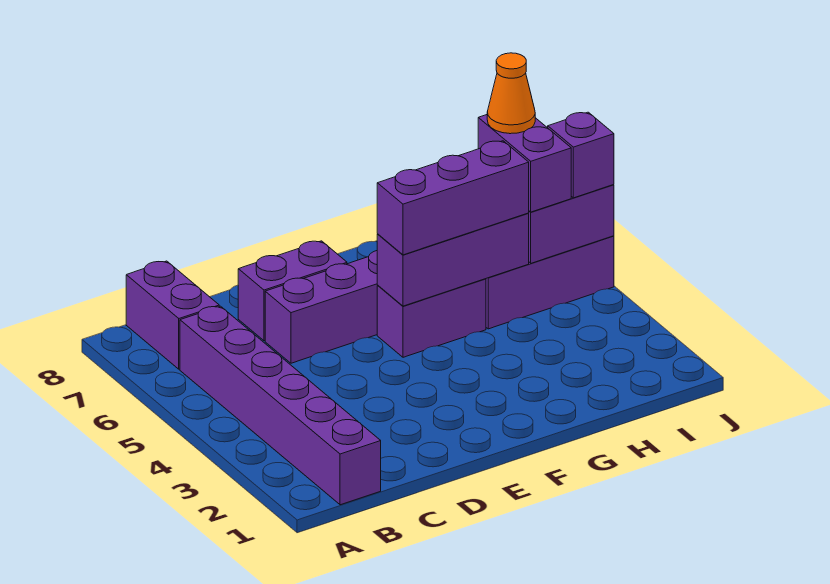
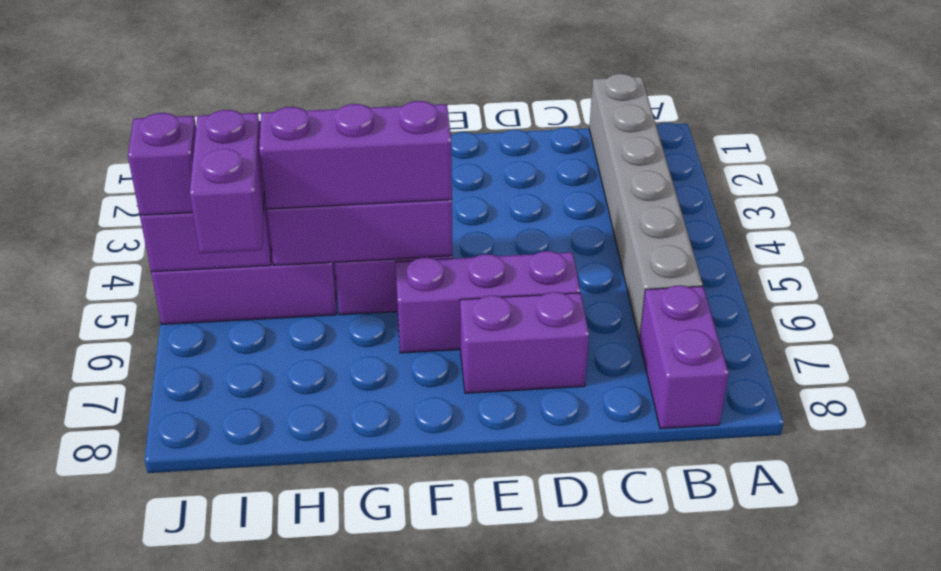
purple 1x6 brick [180,306,381,505] -> grey 1x6 brick [589,74,703,340]
orange 1x1 cone [487,53,535,134] -> none

